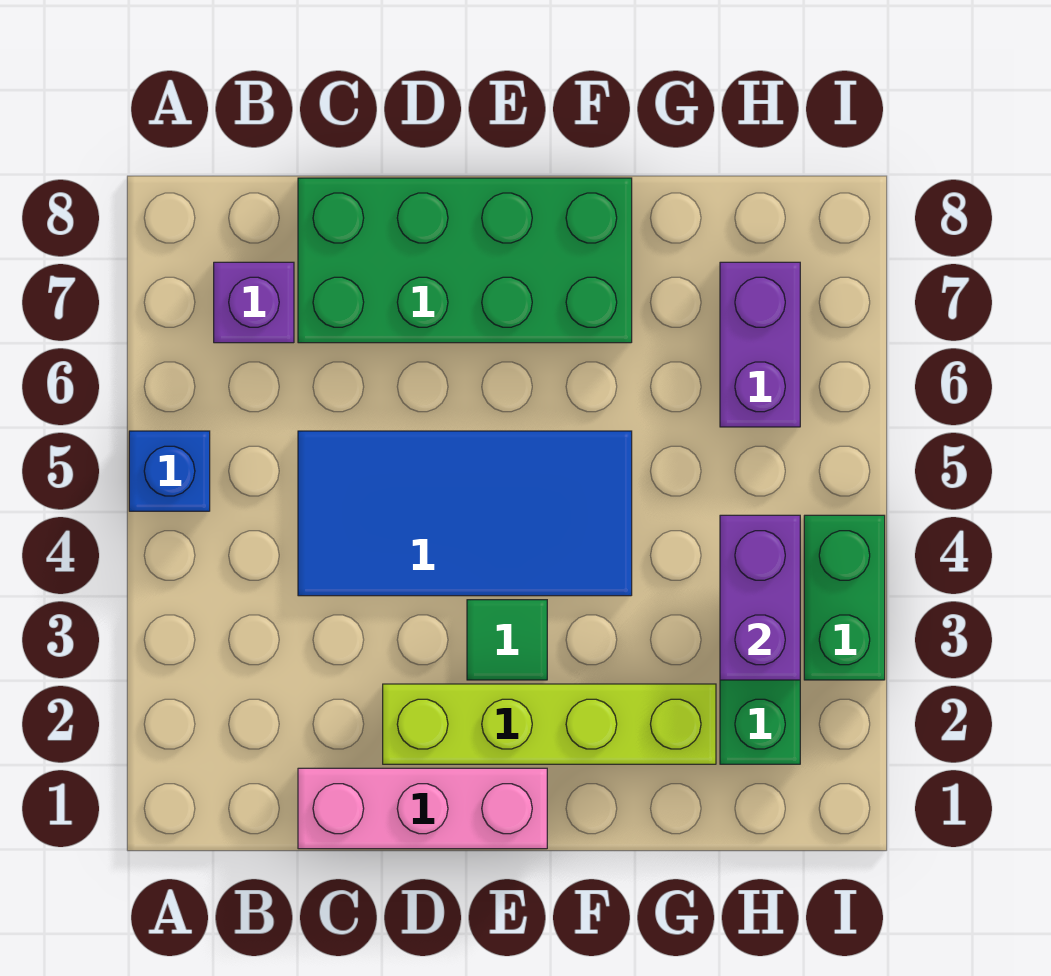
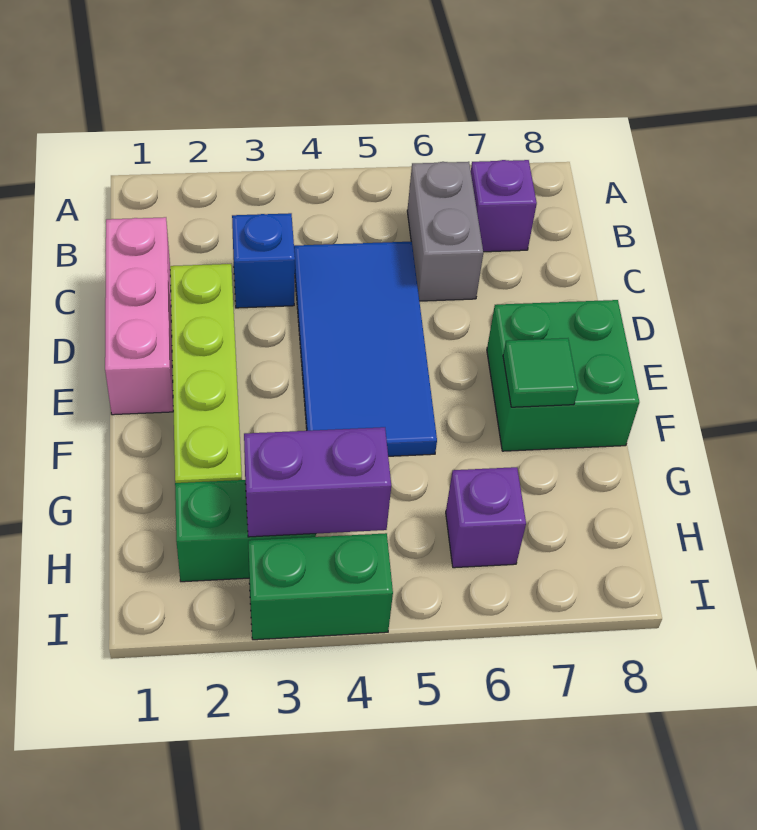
blue 1x1 brick [129,431,210,511] -> blue 1x1 brick moved to [232,213,295,308]
none -> grey 1x2 brick [407,162,483,301]
green 2x4 brick [298,178,632,343] -> green 2x2 brick [487,300,639,451]
green 1x1 tile [467,600,547,680] -> green 1x1 tile moved to [503,338,578,407]
purple 1x2 brick [720,262,800,427] -> purple 1x1 brick [446,467,526,568]

